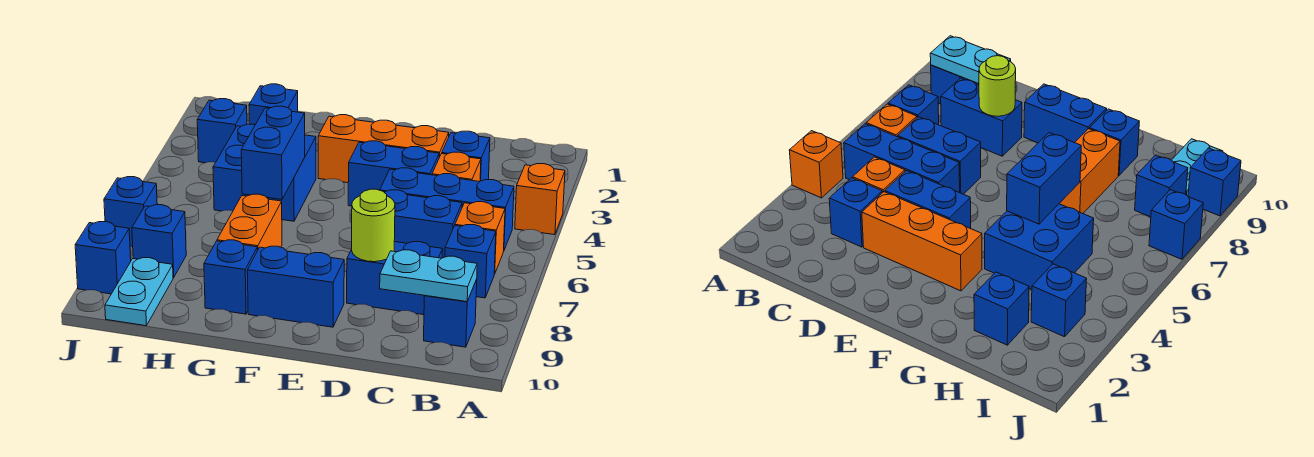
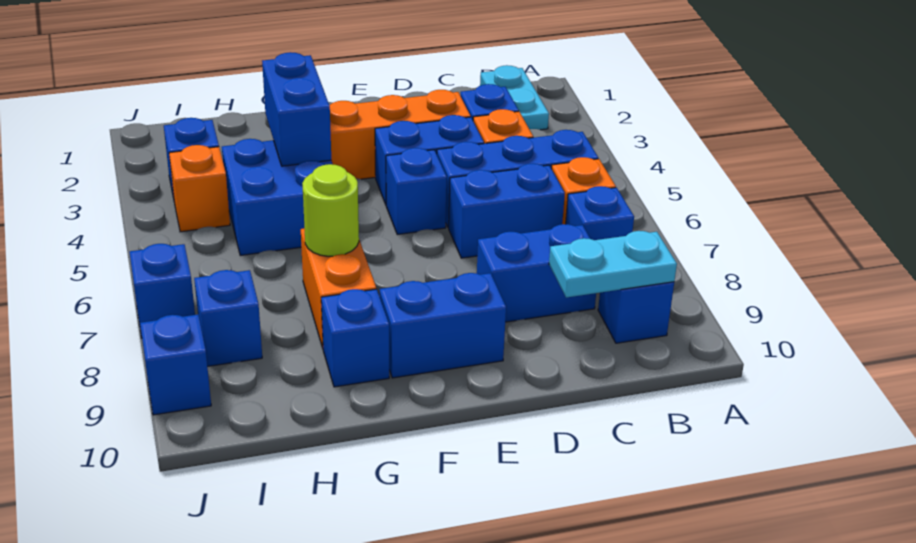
orange 1x1 brick [515,164,565,235] -> orange 1x1 brick moved to [169,145,230,232]
lime 1x1 round brick [352,189,395,262] -> lime 1x1 round brick moved to [302,164,359,256]
blue 1x2 brick [241,106,305,200] -> blue 1x2 brick moved to [262,52,331,166]
blue 1x1 brick [249,84,298,125] -> blue 1x1 brick moved to [386,148,447,235]
cyan 1x2 plate [105,258,173,326] -> cyan 1x2 plate moved to [480,65,549,130]

